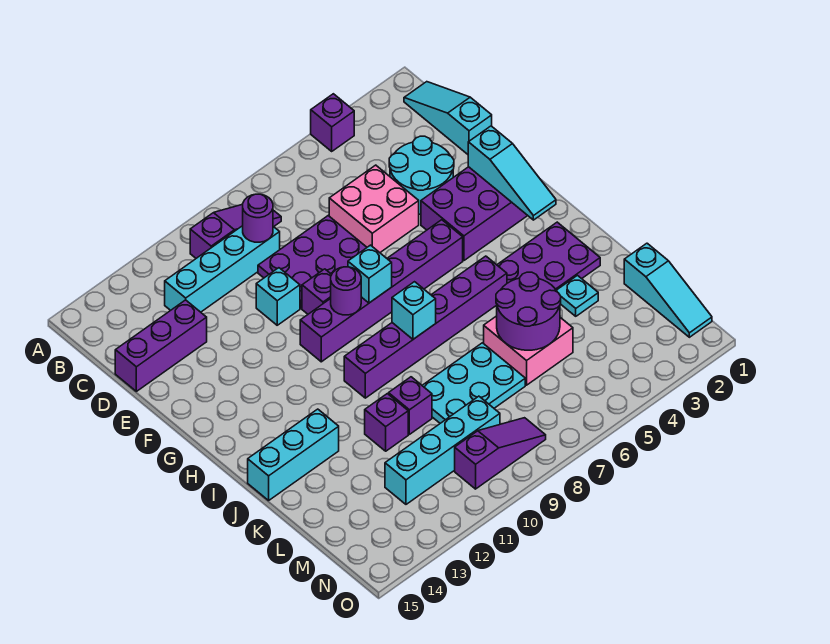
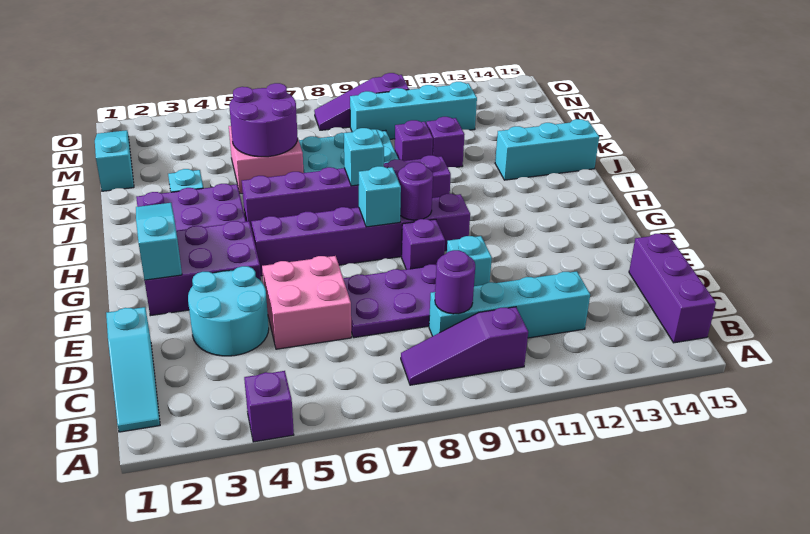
purple 1x3 brick [115,300,207,391] -> purple 1x3 brick turned to [629,234,716,343]

